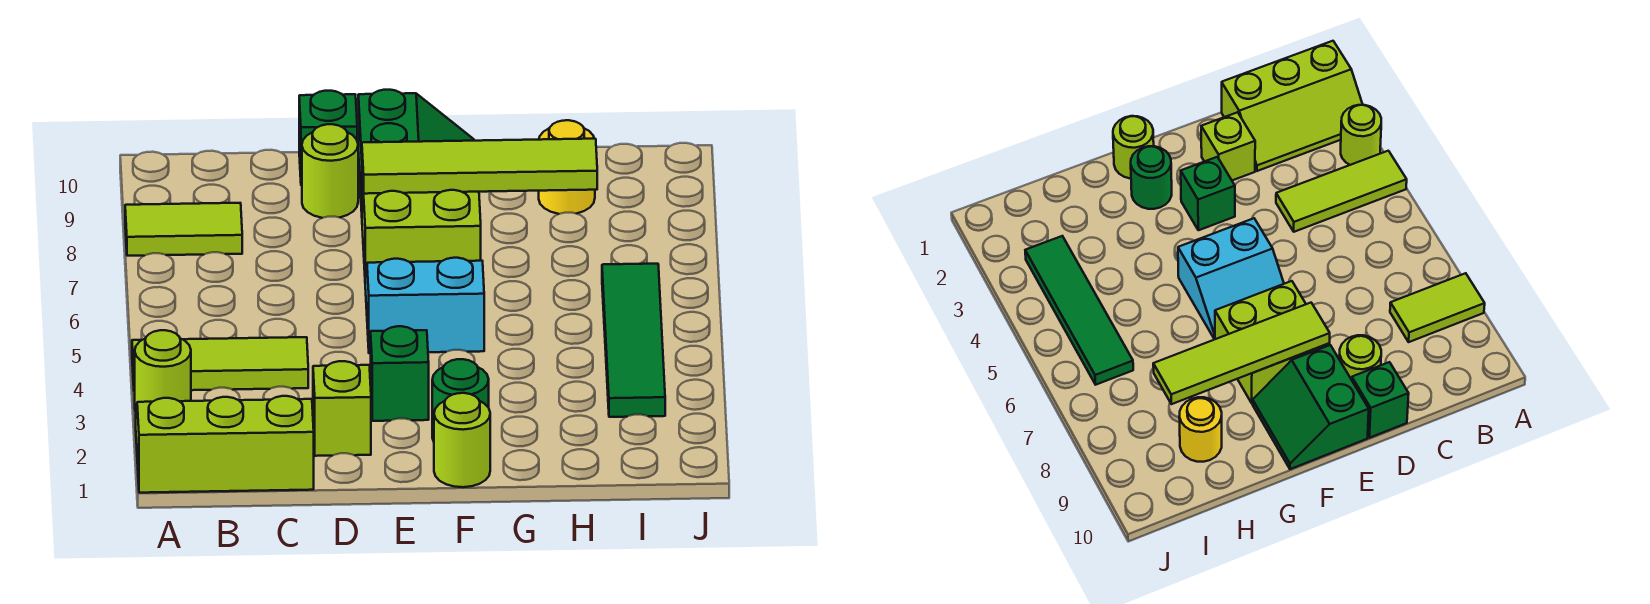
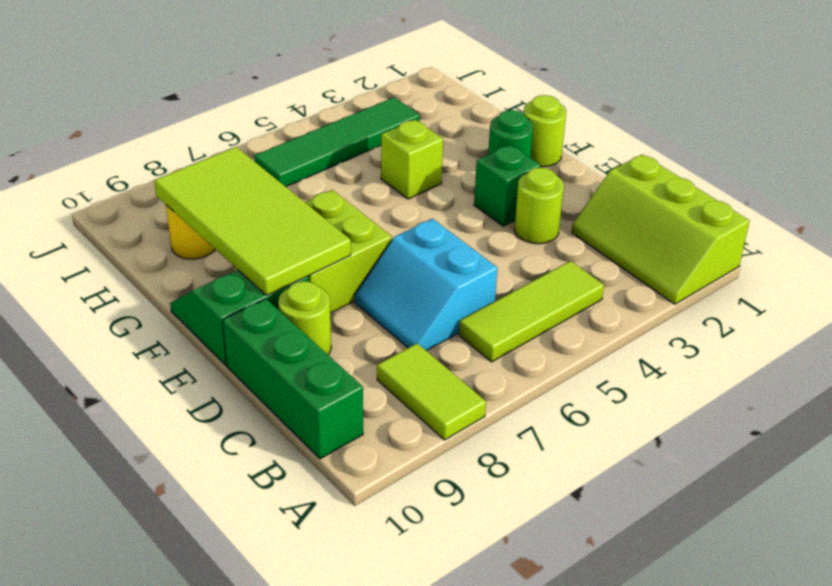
lime 1x1 round brick [135,330,191,411] -> lime 1x1 round brick moved to [514,168,564,244]
lime 1x3 tile [132,337,308,391] -> lime 1x3 tile turned to [459,261,604,362]
lime 1x1 brick [313,361,371,456] -> lime 1x1 brick moved to [381,120,443,199]
green 1x1 brick [299,91,357,185] -> green 1x3 brick [223,299,363,459]
cyan 2x2 slope [365,258,484,353] -> cyan 2x2 slope moved to [355,219,497,351]
lime 1x4 tile [362,139,597,194] -> lime 2x4 tile [154,147,351,295]

